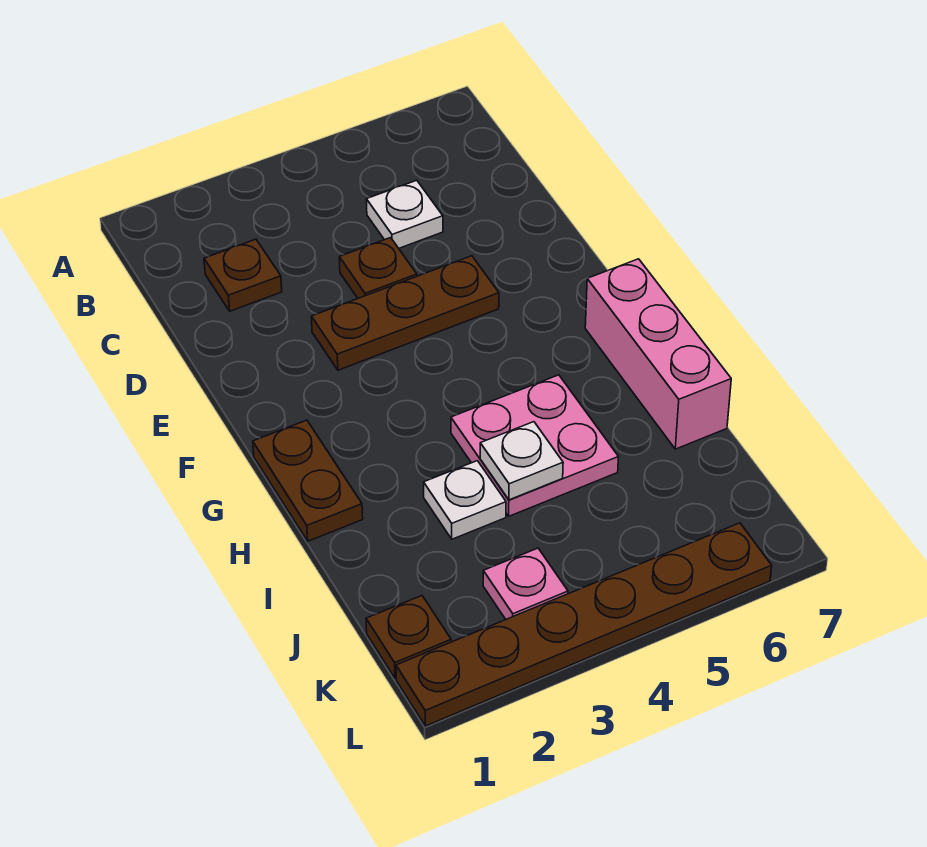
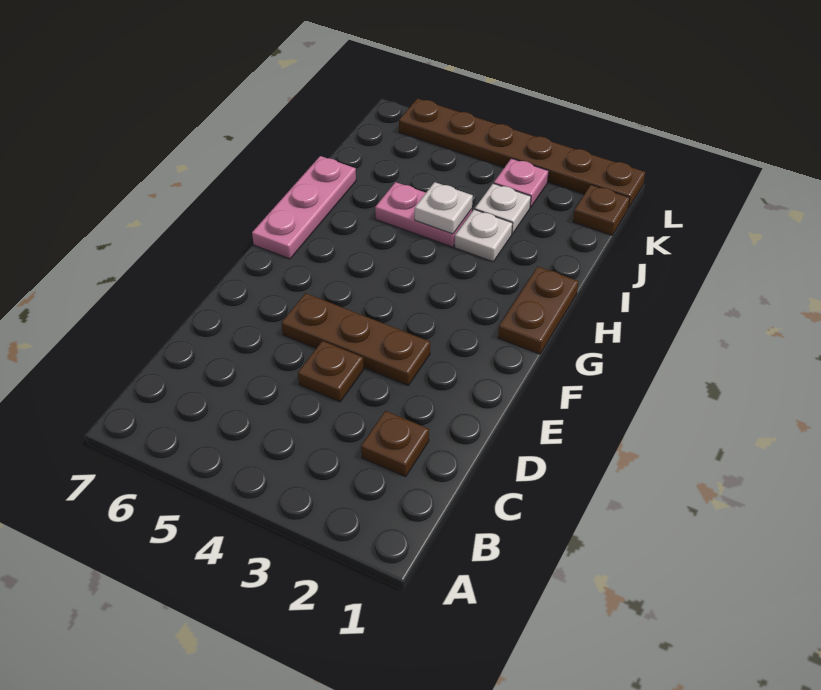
white 1x1 plate [366,180,443,248] -> white 1x1 plate moved to [475,183,531,234]
pink 1x3 brick [585,259,731,449] -> pink 1x3 plate [252,156,356,259]
pink 2x2 plate [451,375,618,516] -> pink 1x2 plate [375,182,472,247]

